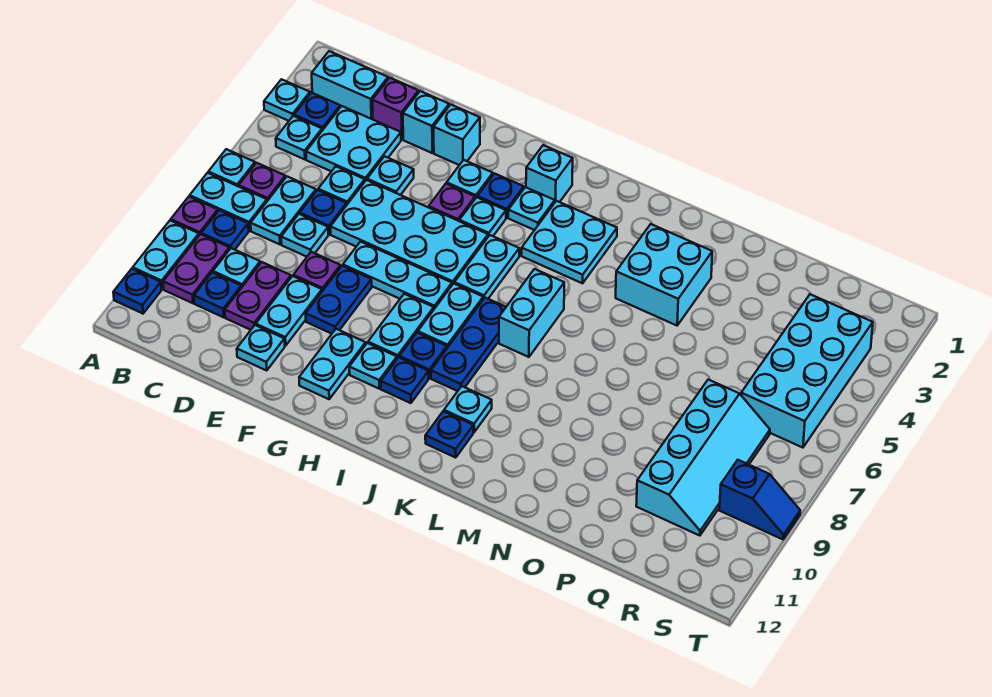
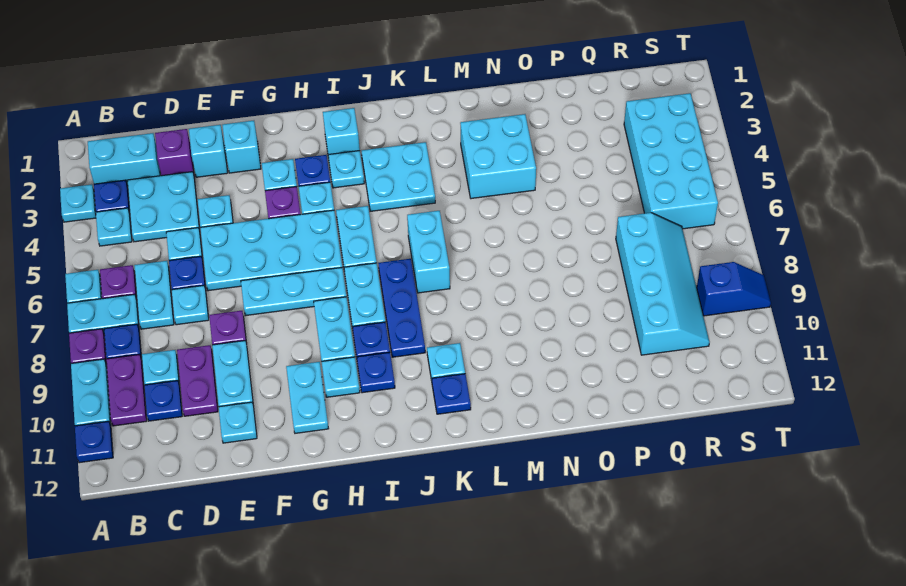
blue 1x2 plate [306,266,372,334] -> none

